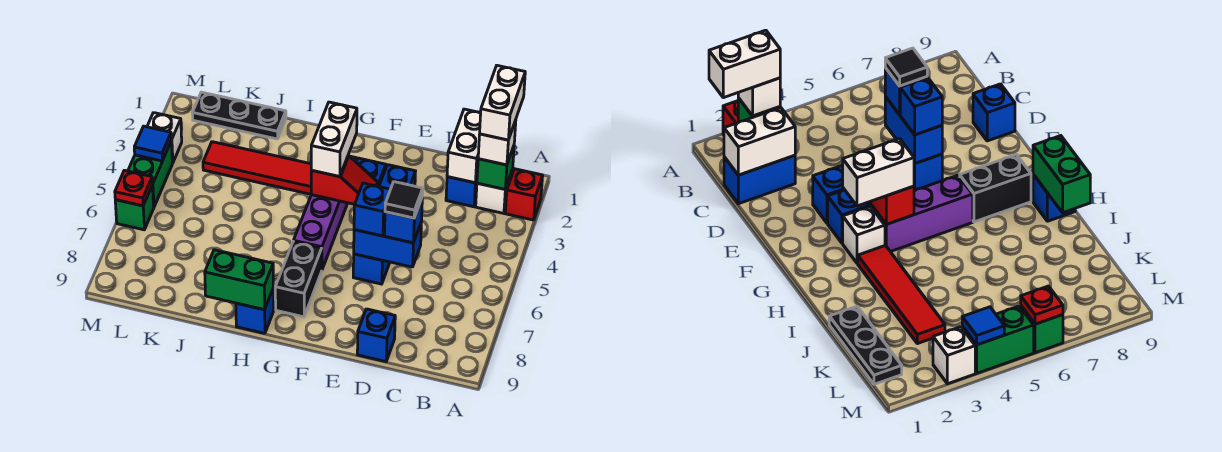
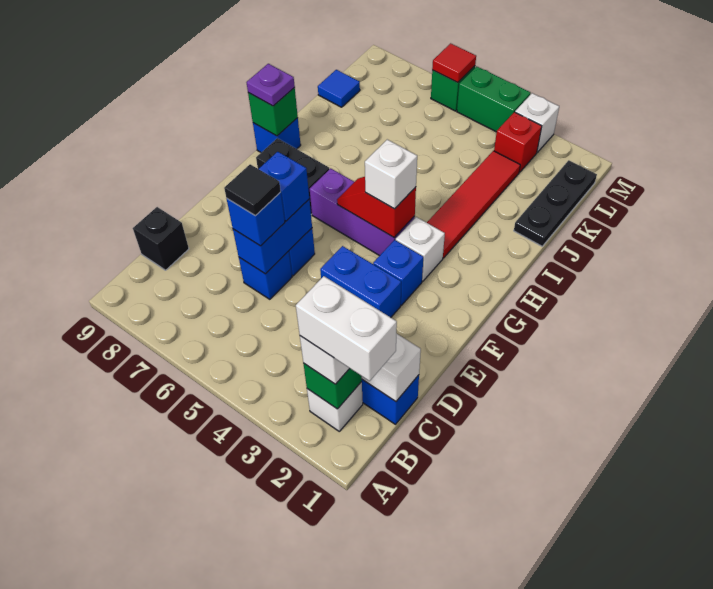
red 1x1 brick [505,169,543,220] -> red 1x1 brick moved to [494,112,542,172]
none -> black 1x1 brick [133,207,189,270]
blue 1x1 brick [357,309,395,362] -> blue 1x1 brick moved to [239,251,292,299]
red 1x2 slope [311,155,378,204] -> red 1x2 slope turned to [337,177,416,237]
white 1x2 brick [311,102,357,177] -> white 1x1 brick [365,139,417,209]
green 1x2 brick [205,250,273,310] -> green 1x1 brick [248,88,298,136]
none -> purple 1x1 plate [246,64,295,106]
blue 1x1 tile [134,126,171,161] -> blue 1x1 tile moved to [318,70,360,107]
red 1x1 plate [115,170,153,206] -> red 1x1 tile [432,43,476,82]

